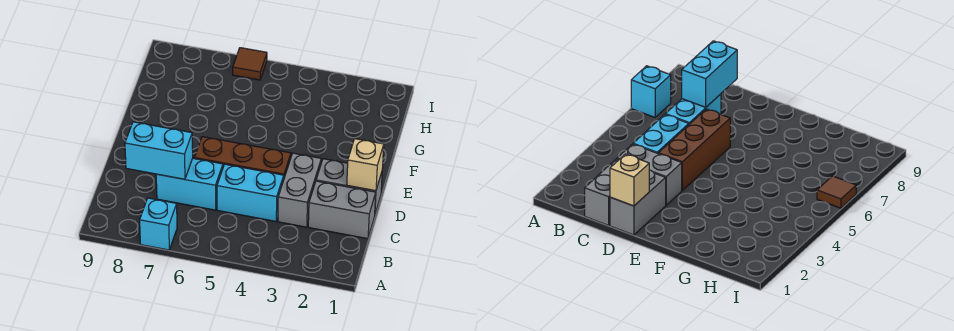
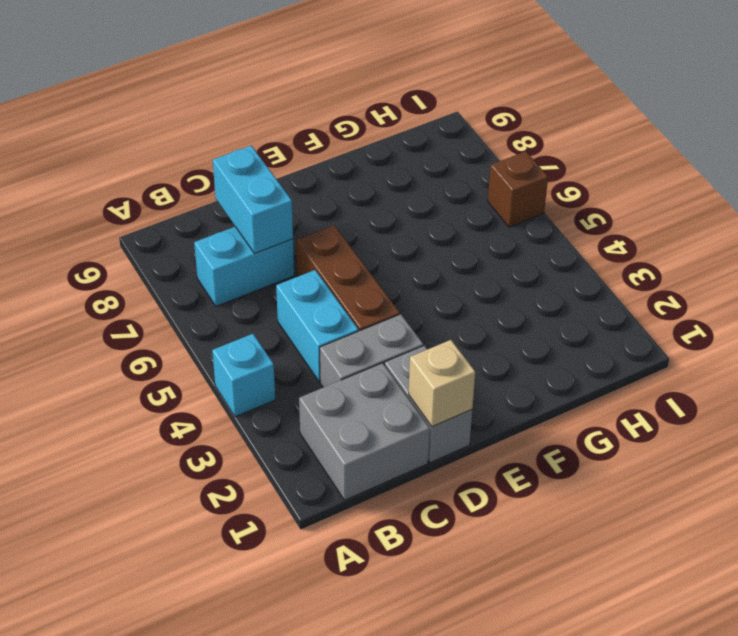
cyan 1x1 brick [140,198,177,250] -> cyan 1x1 brick moved to [212,334,275,417]
grey 1x2 brick [308,181,376,239] -> grey 2x2 brick [299,363,430,500]
cyan 1x2 brick [156,158,223,210] -> cyan 1x2 brick turned to [194,227,294,306]
brown 1x1 tile [233,48,267,80] -> brown 1x1 brick [488,151,548,227]

